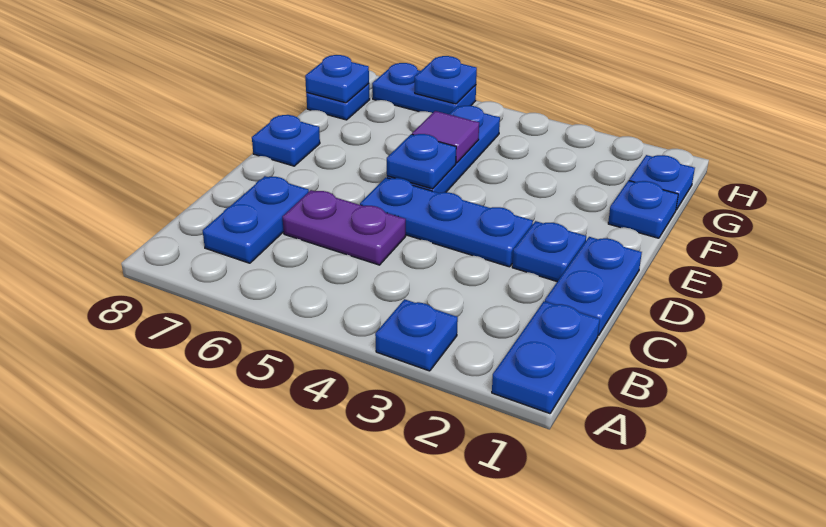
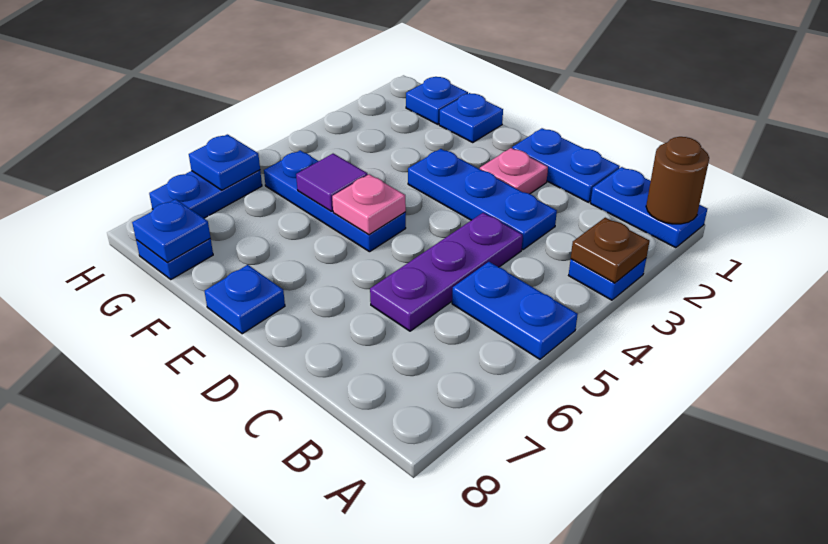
none -> brown 1x1 round brick [646,137,709,224]
none -> brown 1x1 plate [571,218,650,283]
blue 1x2 plate [203,176,309,263] -> blue 1x2 plate moved to [452,262,578,359]
purple 1x2 plate [283,190,406,265] -> purple 1x3 plate [370,213,523,331]
blue 1x1 plate [512,221,586,282] -> pink 1x1 plate [480,148,548,194]
blue 1x3 plate [360,178,533,267] -> blue 1x3 plate turned to [408,149,557,250]
blue 1x1 plate [387,134,456,189] -> pink 1x1 plate [332,174,406,235]

